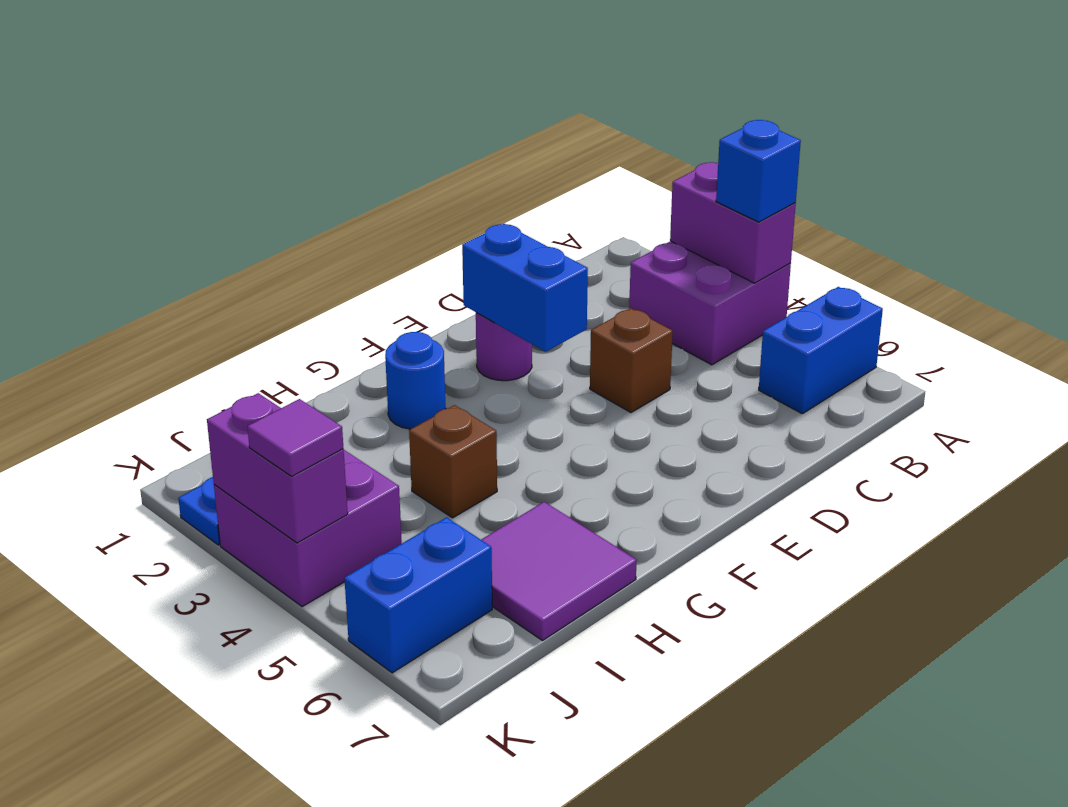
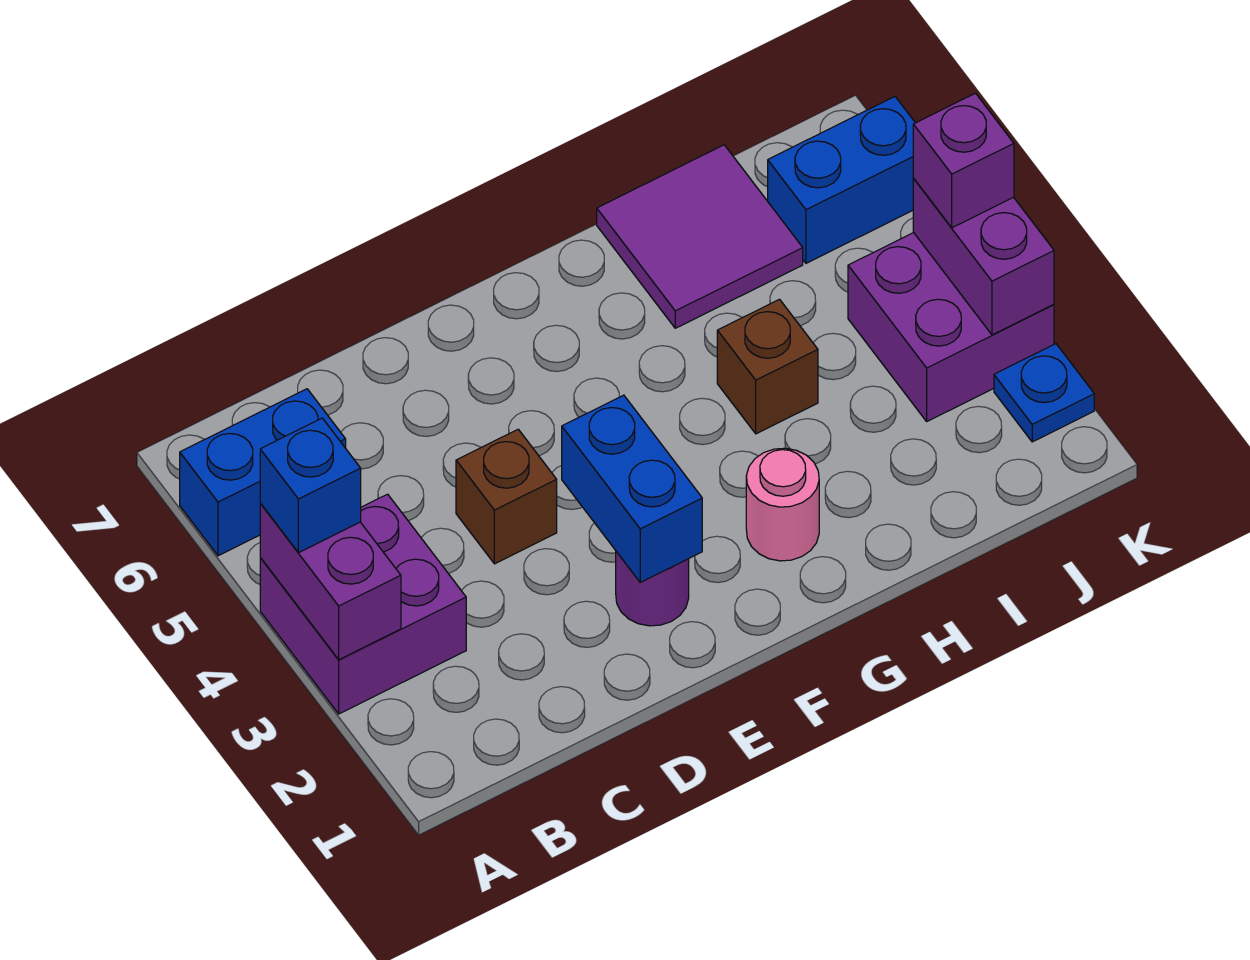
blue 1x1 round brick [385,332,446,429] -> pink 1x1 round brick [746,448,819,561]
purple 1x1 tile [247,399,343,476] -> purple 1x1 brick [913,93,1014,228]

